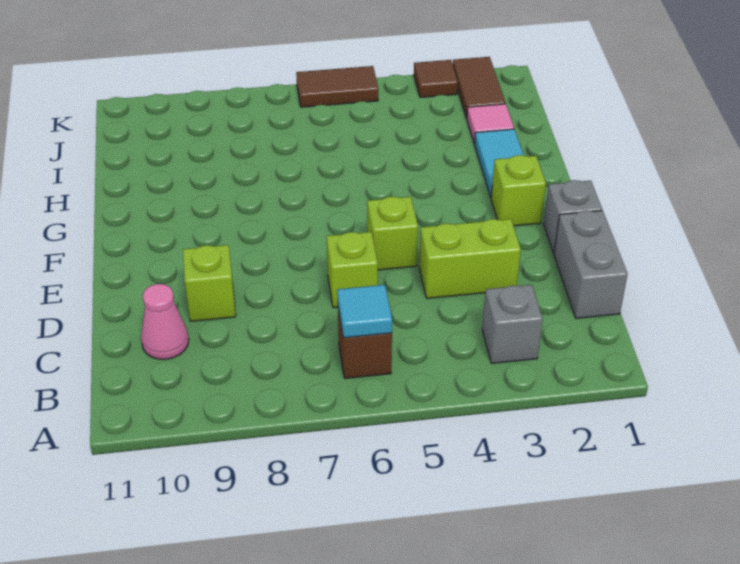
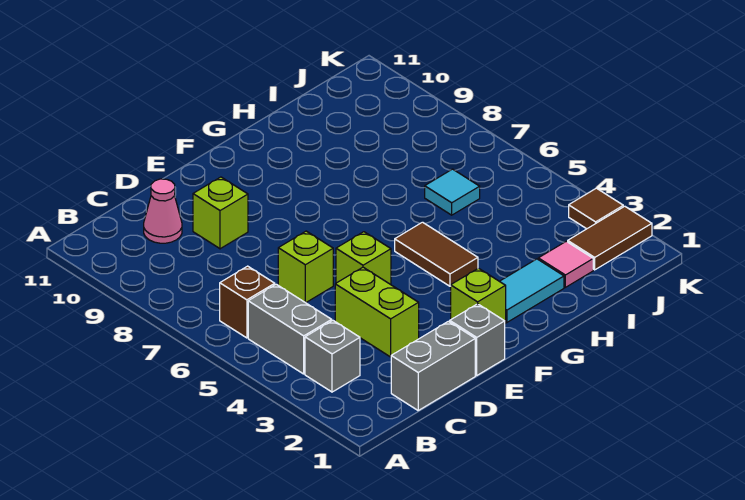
none -> grey 1x2 brick [248,284,332,374]
cyan 1x1 tile [337,285,392,338] -> cyan 1x1 tile moved to [425,169,480,215]
brown 1x2 tile [296,66,378,107] -> brown 1x2 tile moved to [395,222,478,286]

